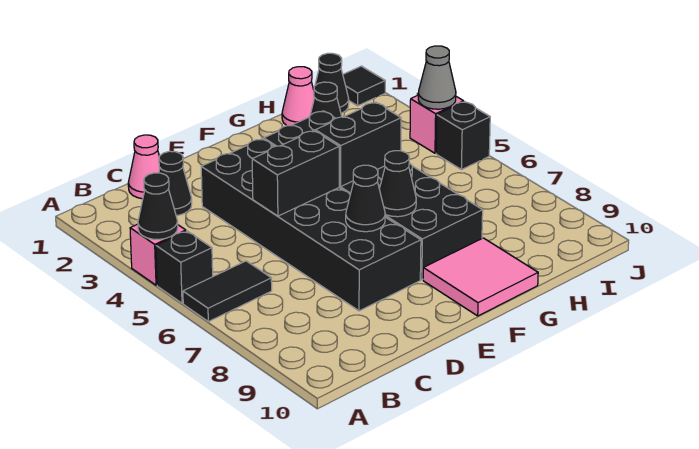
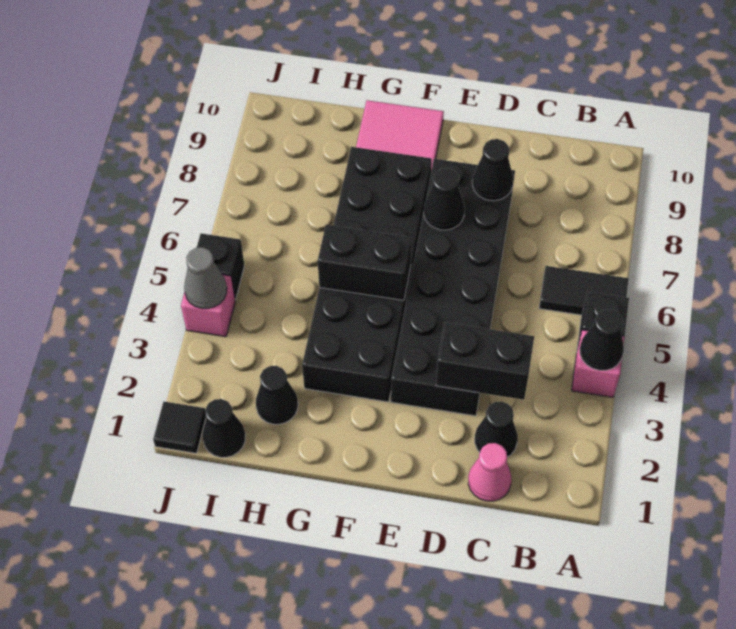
black 1x2 brick [252,131,339,216] -> black 1x2 brick moved to [436,323,534,400]
black 1x1 cone [379,151,416,217] -> black 1x1 cone moved to [472,139,513,201]
pink 1x1 cone [282,67,315,126] -> none

